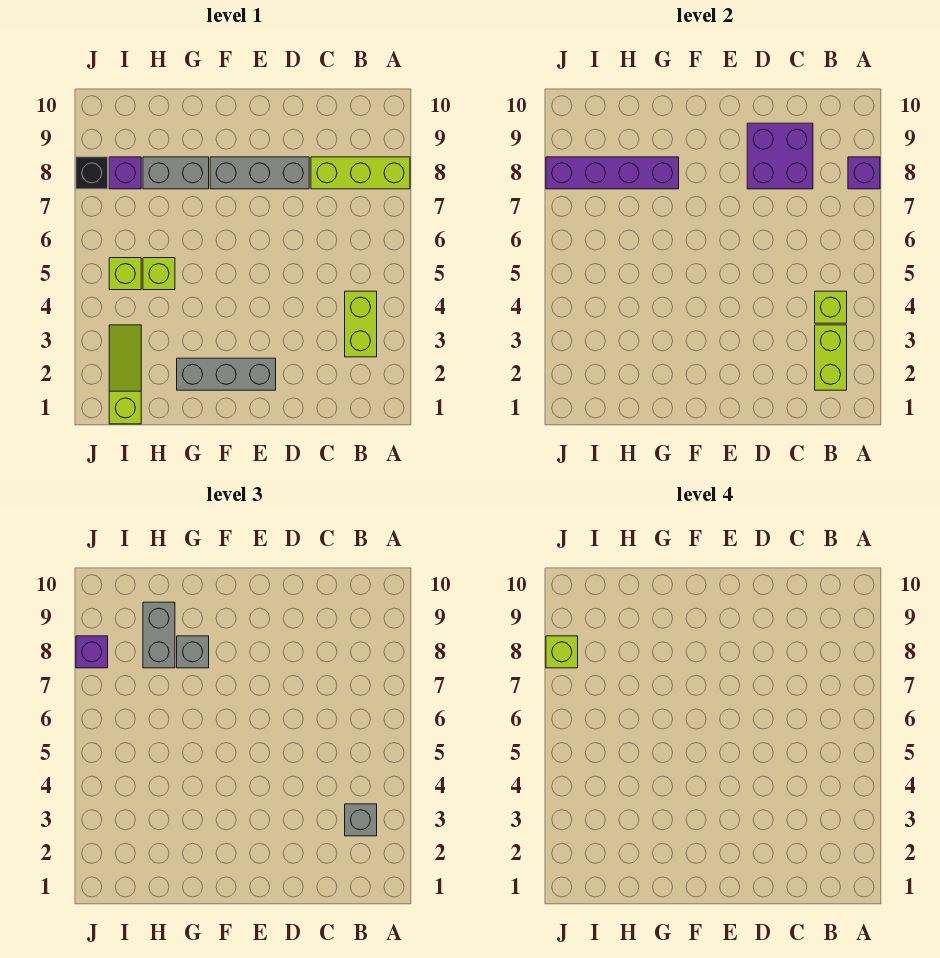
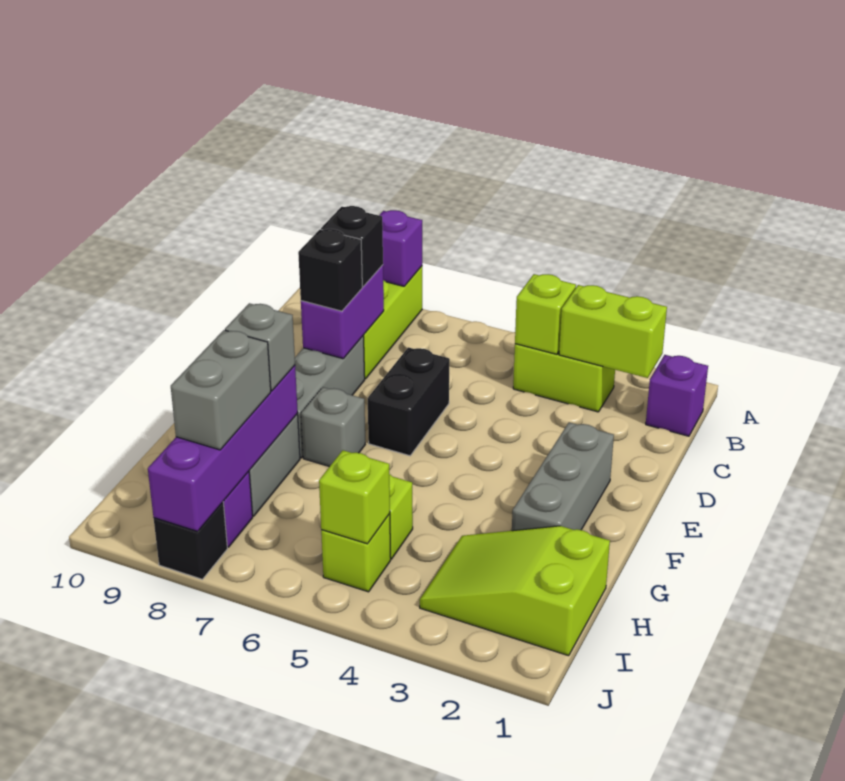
grey 1x1 brick [345,804,377,836] -> grey 1x1 brick moved to [301,387,365,467]
purple 2x2 brick [747,123,813,189] -> purple 1x2 brick [301,265,384,359]
none -> black 1x1 brick [321,206,383,287]
none -> black 1x2 brick [368,347,449,456]
none -> black 1x1 brick [298,229,362,311]
grey 1x2 brick [143,602,175,668] -> grey 1x2 brick turned to [171,330,271,450]
lime 1x3 slope [109,325,141,424] -> lime 2x3 slope [420,526,610,656]
purple 1x1 brick [76,636,108,668] -> purple 1x1 brick moved to [646,355,708,436]
lime 1x1 brick [546,636,578,668] -> lime 1x1 brick moved to [319,450,390,544]

